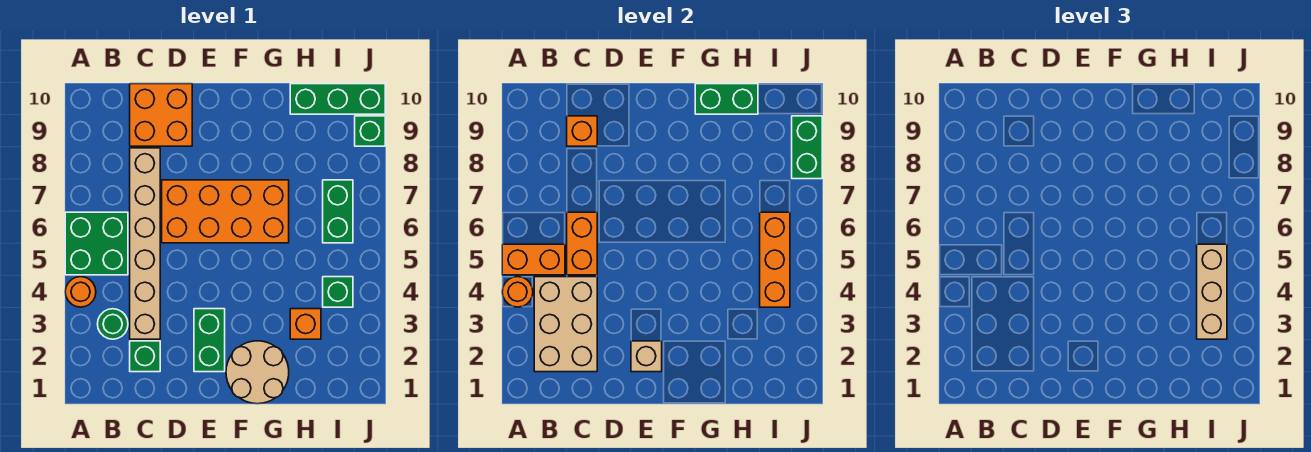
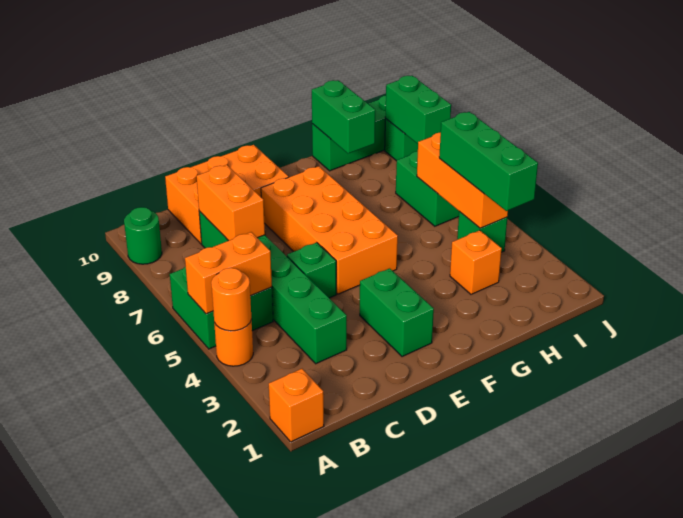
tan 2x3 brick [534,277,597,372] -> none
green 1x1 round brick [98,309,128,339] -> green 1x1 round brick moved to [124,207,162,264]
green 1x1 brick [130,341,160,372] -> green 1x1 brick moved to [287,243,336,298]
tan 1x6 brick [130,148,160,339] -> green 1x6 brick [199,211,347,364]
orange 1x2 brick [567,212,597,275] -> orange 1x2 brick moved to [197,165,265,241]
orange 2x2 brick [130,84,192,146] -> orange 2x3 brick [165,145,289,244]
orange 1x1 brick [567,116,597,146] -> orange 1x1 brick moved to [269,369,324,442]
orange 2x4 brick [162,180,289,243] -> orange 2x4 brick turned to [261,166,398,294]
tan 1x1 brick [631,341,662,372] -> none
tan 2x2 round brick [226,341,289,404] -> none
green 1x2 brick [695,84,758,114] -> green 1x2 brick turned to [312,80,375,153]
tan 1x3 brick [1197,244,1227,339] -> green 1x3 brick [439,112,538,211]

